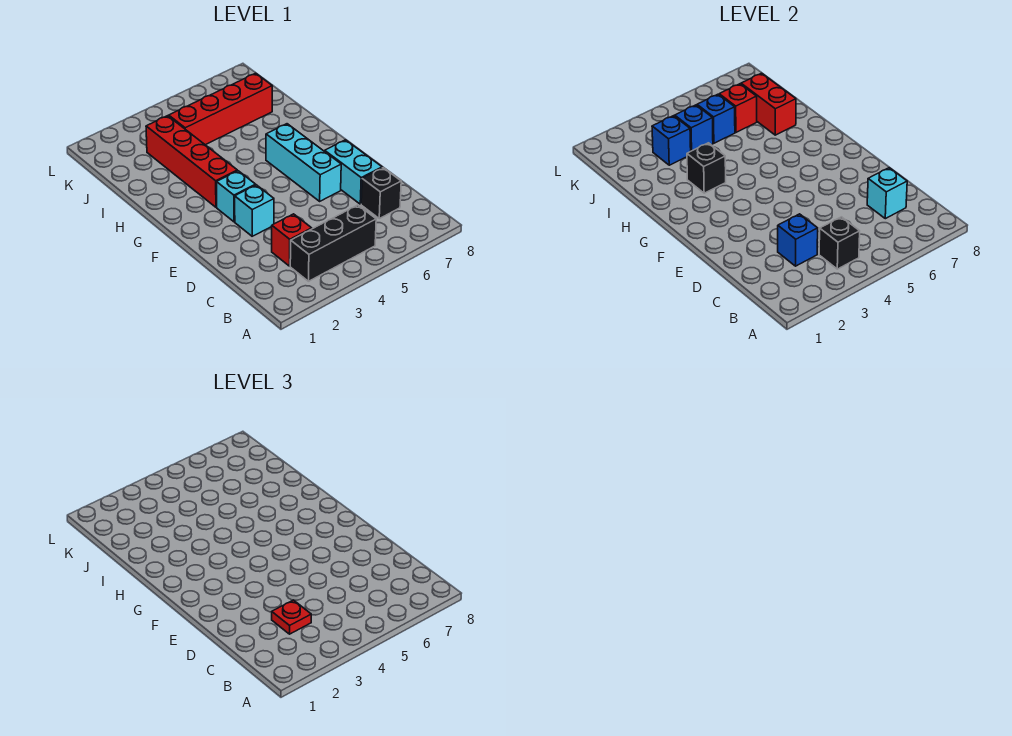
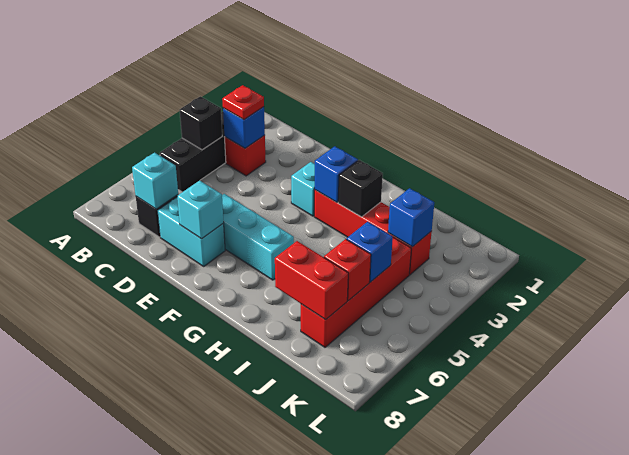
cyan 1x1 brick [235,185,274,236] -> cyan 1x1 brick moved to [177,180,224,239]
blue 1x1 brick [675,105,713,151] -> blue 1x1 brick moved to [314,146,358,202]

